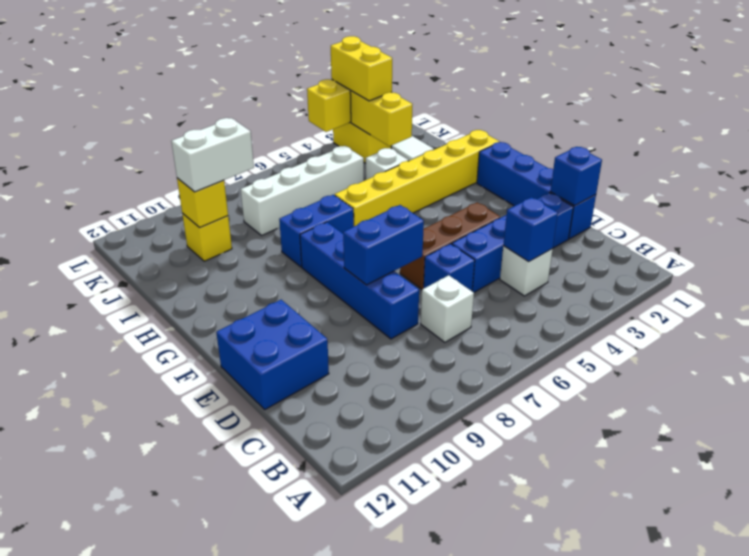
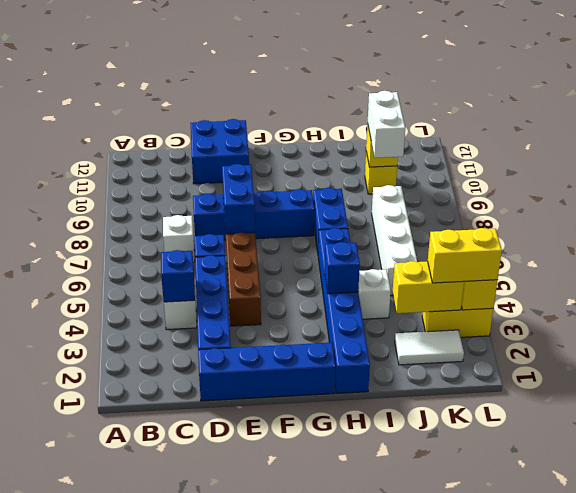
blue 1x1 brick [550,147,602,206] -> blue 1x1 brick moved to [325,242,360,294]
yellow 1x6 brick [335,130,499,226] -> blue 1x6 brick [318,228,370,393]

